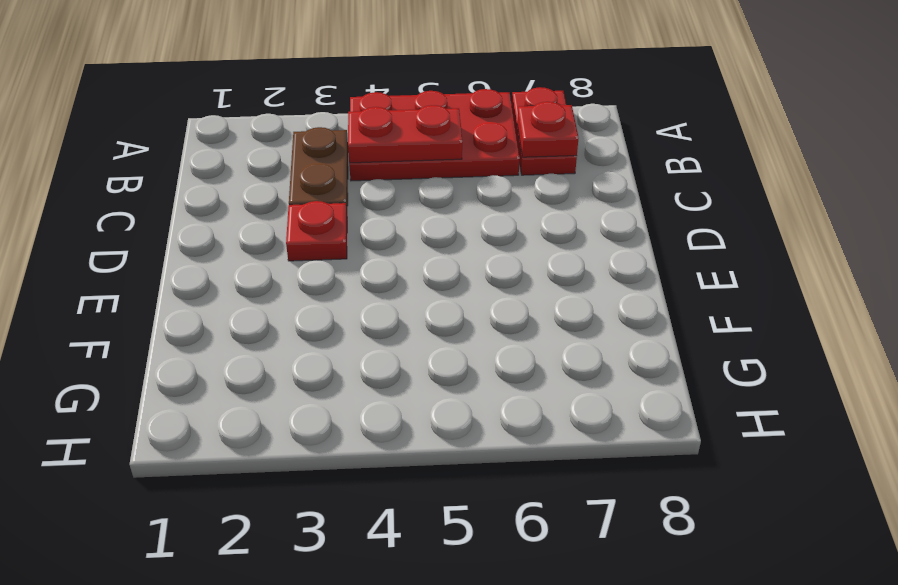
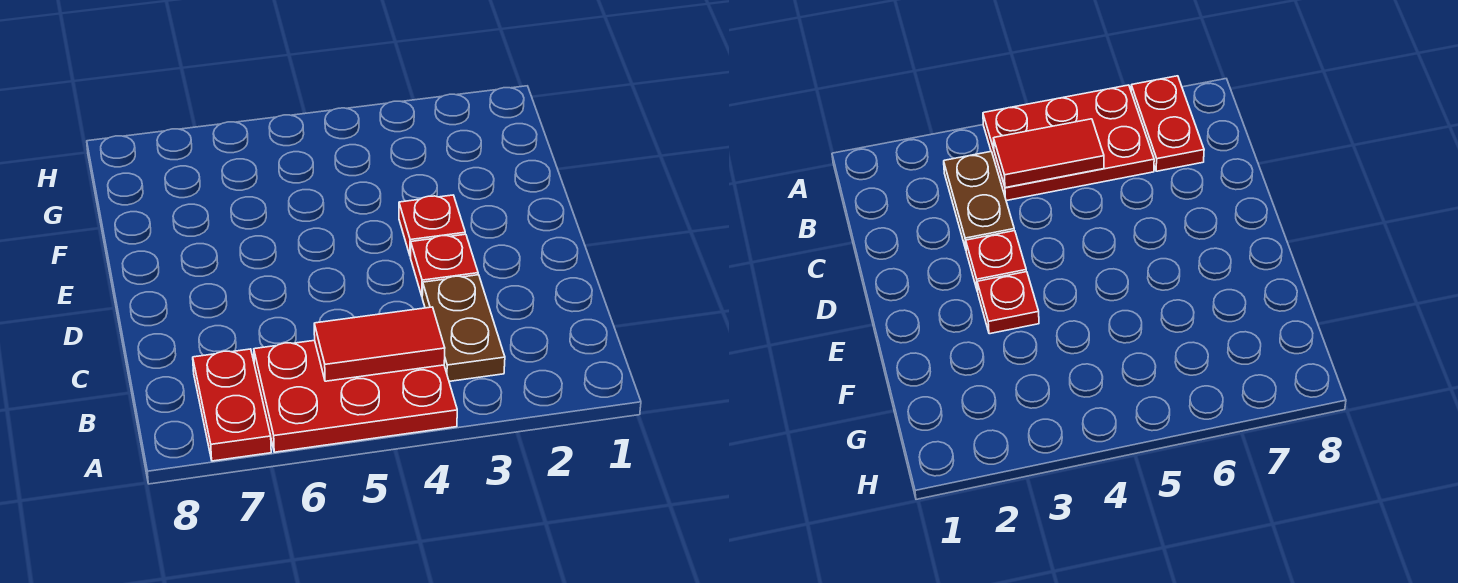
red 1x2 plate [348,105,462,163] -> red 1x2 tile [314,307,445,381]
red 1x1 plate [517,102,579,157] -> red 1x1 plate moved to [399,195,465,256]

